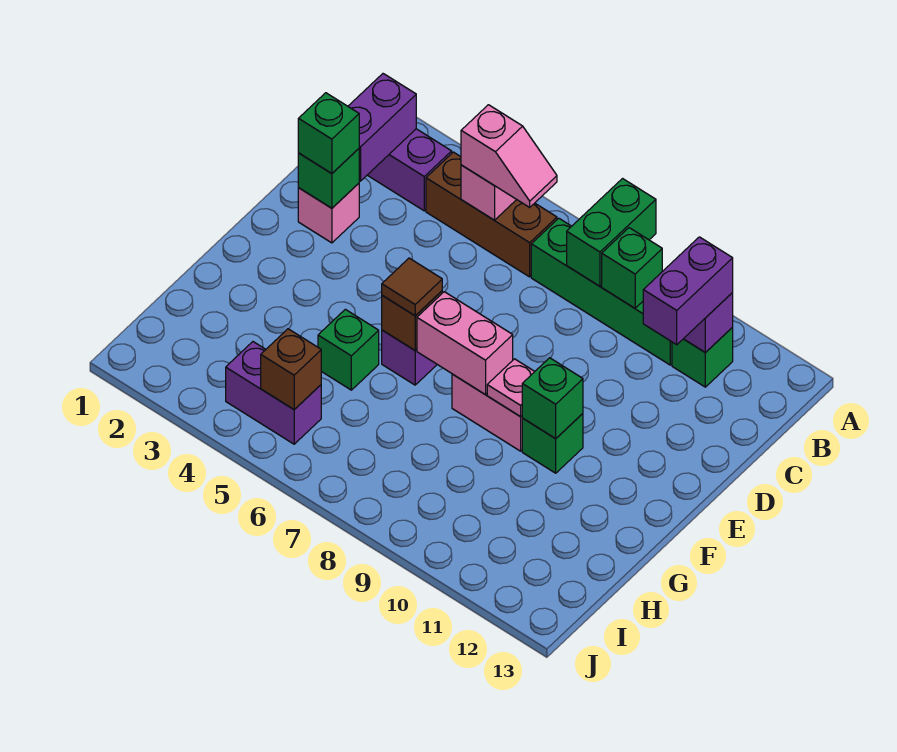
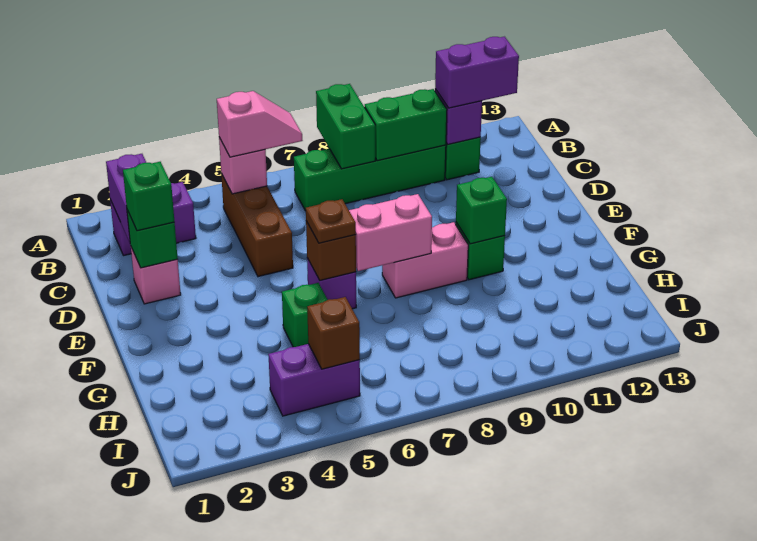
brown 1x3 brick [426,152,557,277] -> brown 1x3 brick turned to [221,174,293,277]
green 1x1 brick [602,228,662,308] -> green 1x2 brick [365,89,447,161]
purple 1x2 brick [643,237,733,345] -> purple 1x2 brick turned to [435,37,519,108]
brown 1x1 tile [382,258,442,316] -> brown 1x1 plate [306,199,356,243]
pink 1x1 plate [487,359,535,417] -> none

